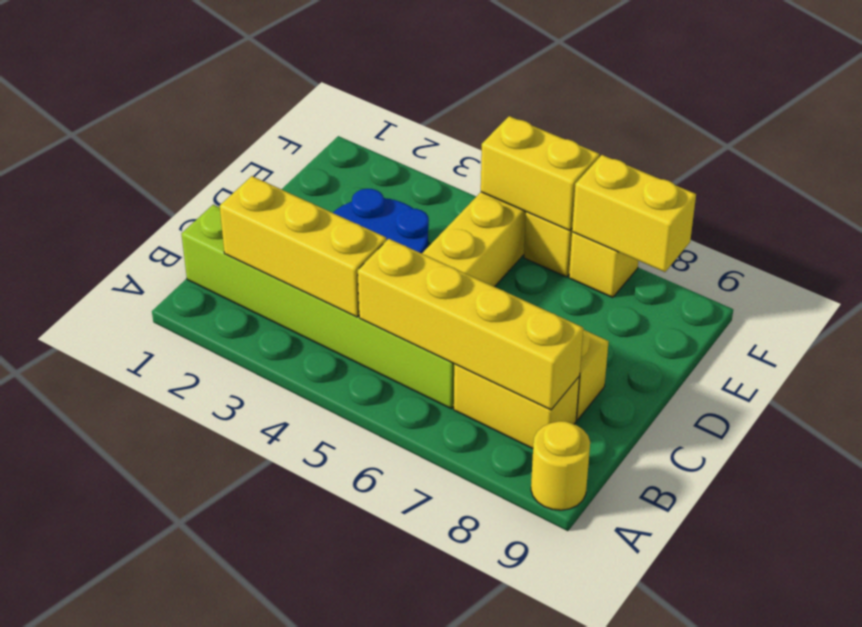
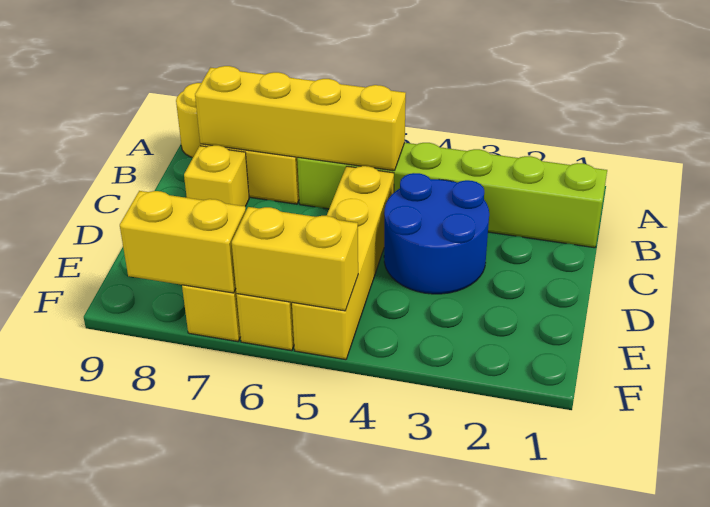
yellow 1x3 brick [220,176,386,317] -> none

